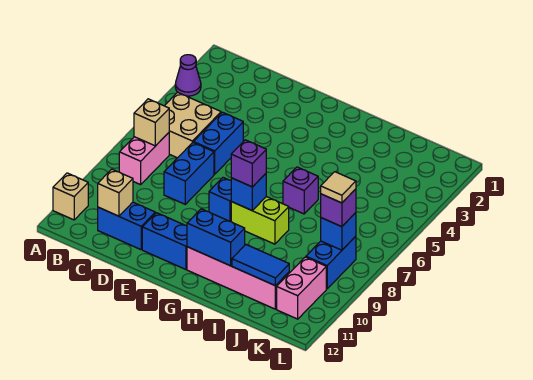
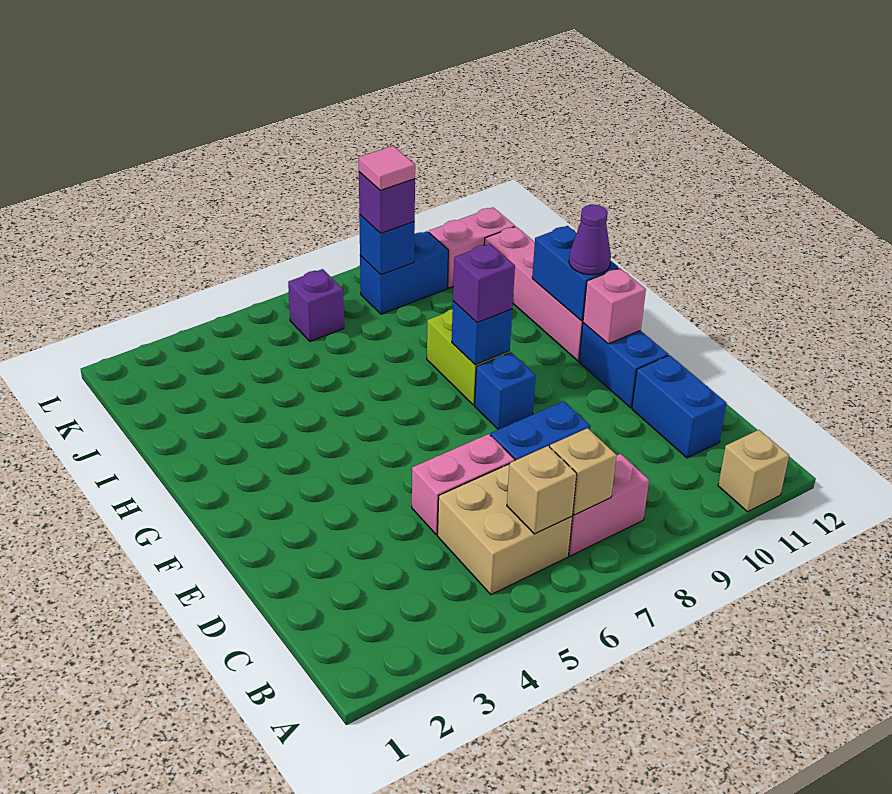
purple 1x1 cone [175,55,201,96] -> purple 1x1 cone moved to [569,205,611,275]
tan 1x1 brick [98,169,133,216] -> tan 1x1 brick moved to [507,446,577,534]
blue 1x2 brick [194,112,243,174] -> pink 1x2 brick [412,434,515,535]
none -> pink 1x1 brick [583,268,646,344]
purple 1x1 brick [283,167,318,214] -> purple 1x1 brick moved to [288,269,344,341]
blue 1x2 tile [232,245,289,286] -> none
tan 1x1 tile [321,172,356,203] -> pink 1x1 tile [359,146,415,190]

